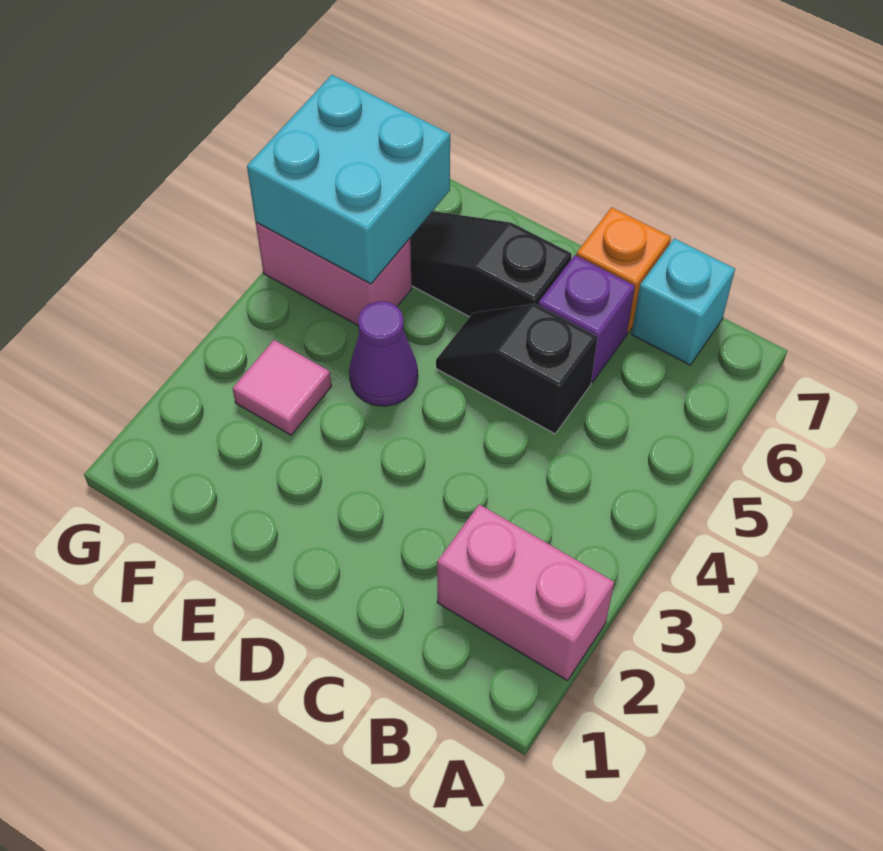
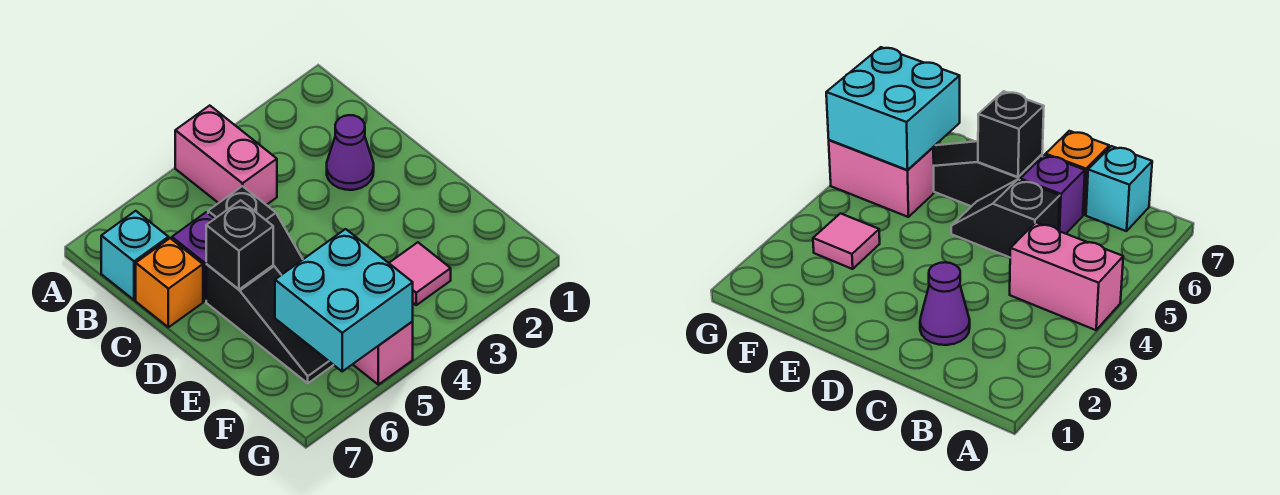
pink 1x2 brick [437,504,614,681] -> pink 1x2 brick moved to [175,106,277,205]
none -> black 1x1 brick [206,200,273,289]
purple 1x1 cone [349,301,418,406] -> purple 1x1 cone moved to [327,115,374,190]

